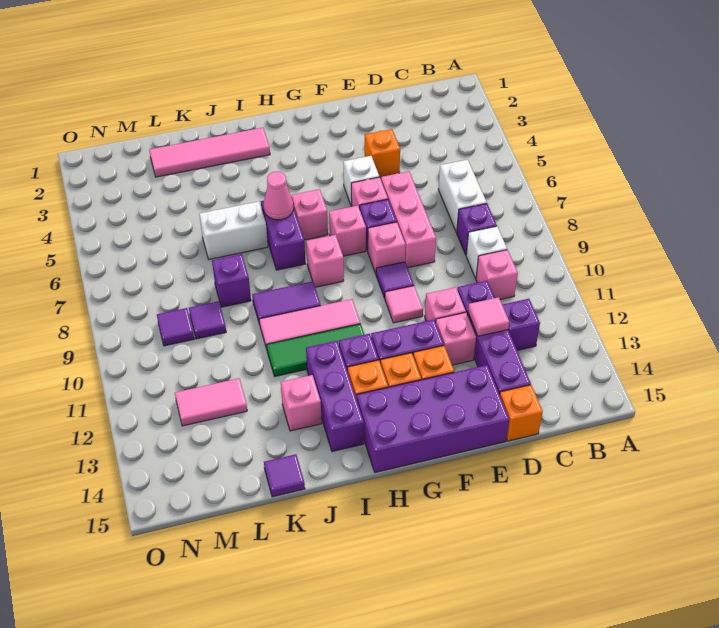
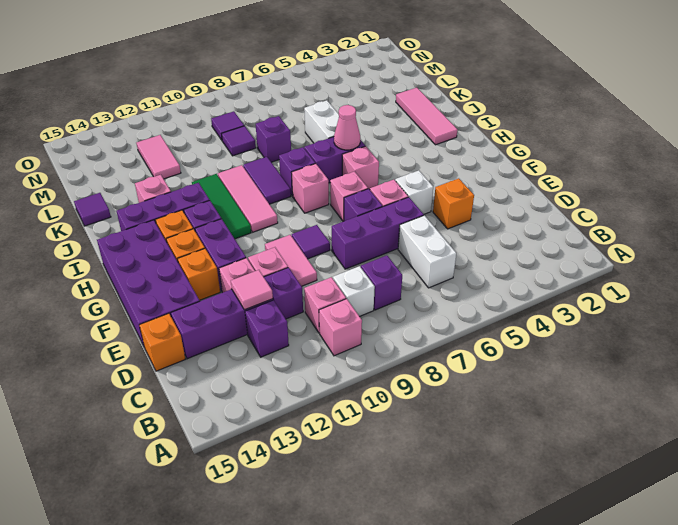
white 1x2 brick [438,160,487,233] -> white 1x2 brick turned to [398,215,456,288]
pink 1x3 brick [381,171,436,268] -> purple 1x3 brick [332,197,424,269]
pink 1x1 brick [368,222,405,274] -> pink 1x1 brick moved to [319,299,362,356]
pink 1x1 tile [385,286,423,323] -> pink 1x2 tile [265,235,317,286]
pink 1x4 tile [149,128,270,177] -> pink 1x3 tile [396,88,457,145]
none -> purple 1x1 brick [279,147,315,196]

